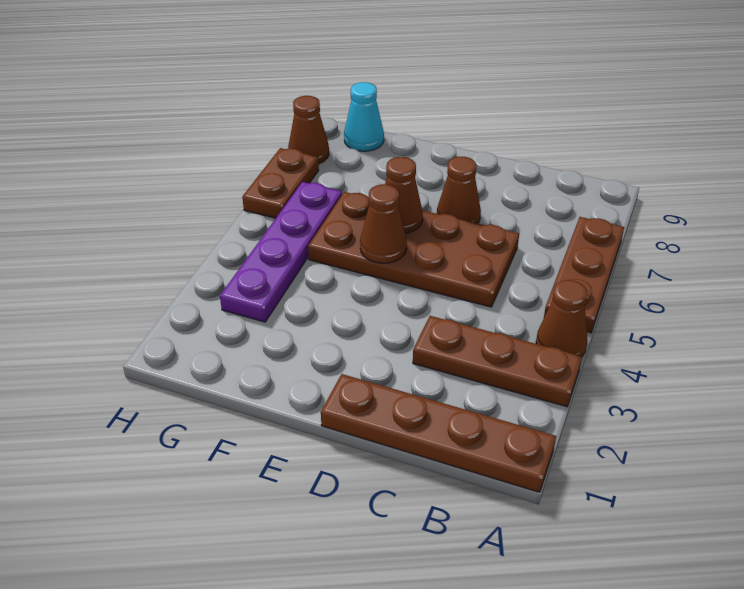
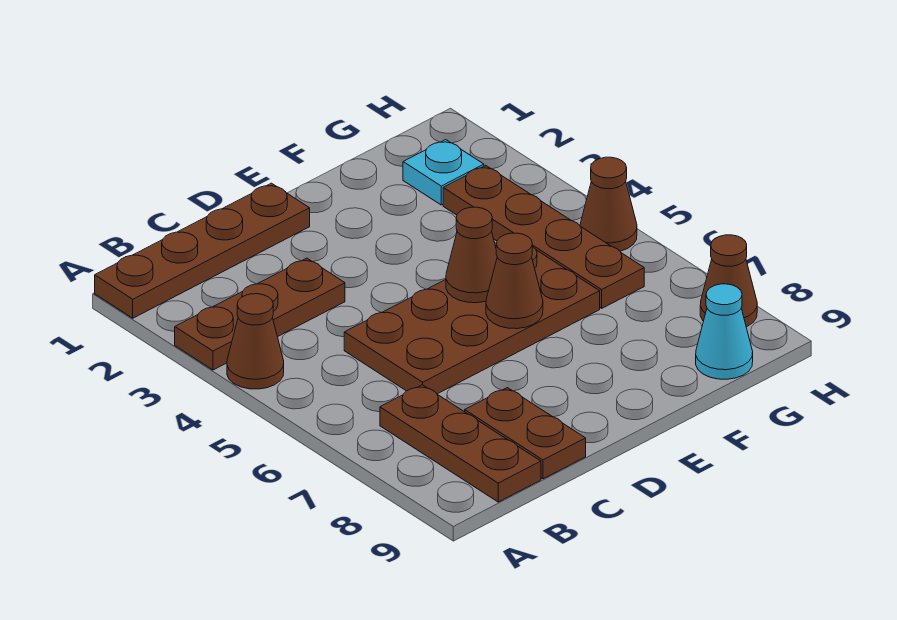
brown 1x3 plate [544,217,624,333] -> brown 1x3 plate moved to [380,385,541,502]
brown 1x1 cone [437,157,481,223] -> brown 1x1 cone moved to [580,157,637,251]
none -> cyan 1x1 plate [403,140,484,205]
purple 1x4 plate [220,182,342,322] -> brown 1x4 plate [443,166,644,308]
brown 1x2 plate [242,148,319,218] -> brown 1x2 plate moved to [465,388,586,479]

